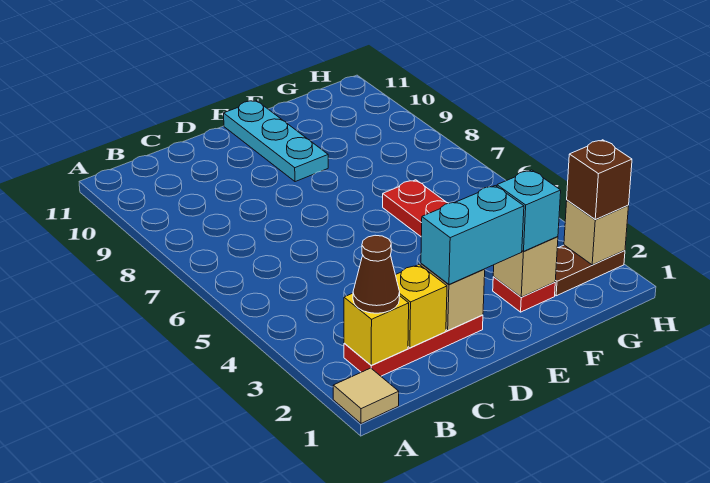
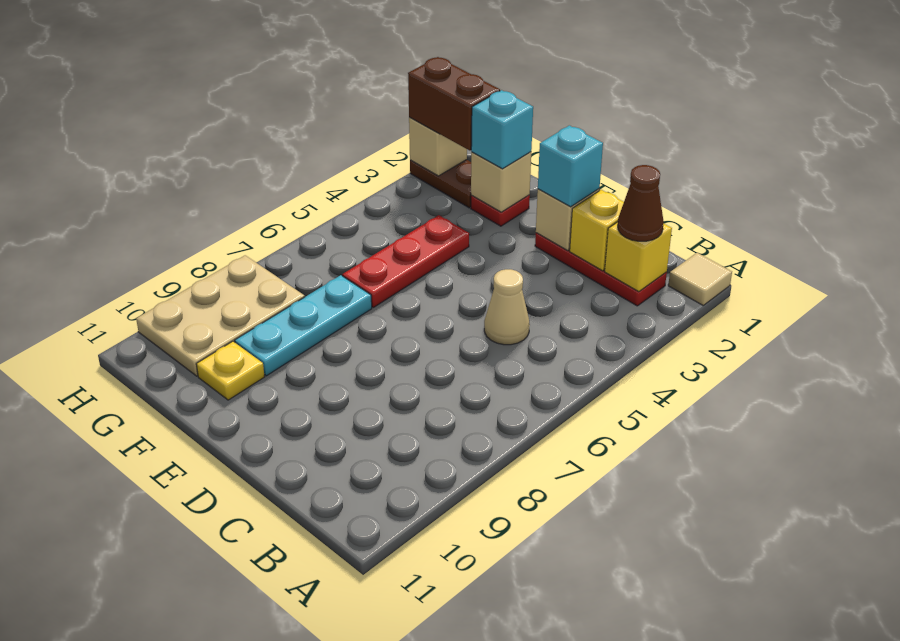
none -> tan 1x1 cone [484,269,530,345]
cyan 1x2 brick [421,186,524,284] -> cyan 1x1 brick [538,125,603,207]
cyan 1x3 plate [224,101,328,182] -> cyan 1x3 plate moved to [235,275,372,376]
none -> yellow 1x1 plate [196,341,264,400]
none -> tan 2x3 plate [136,255,305,376]
brown 1x1 brick [567,140,632,220] -> brown 1x2 brick [408,57,500,151]

